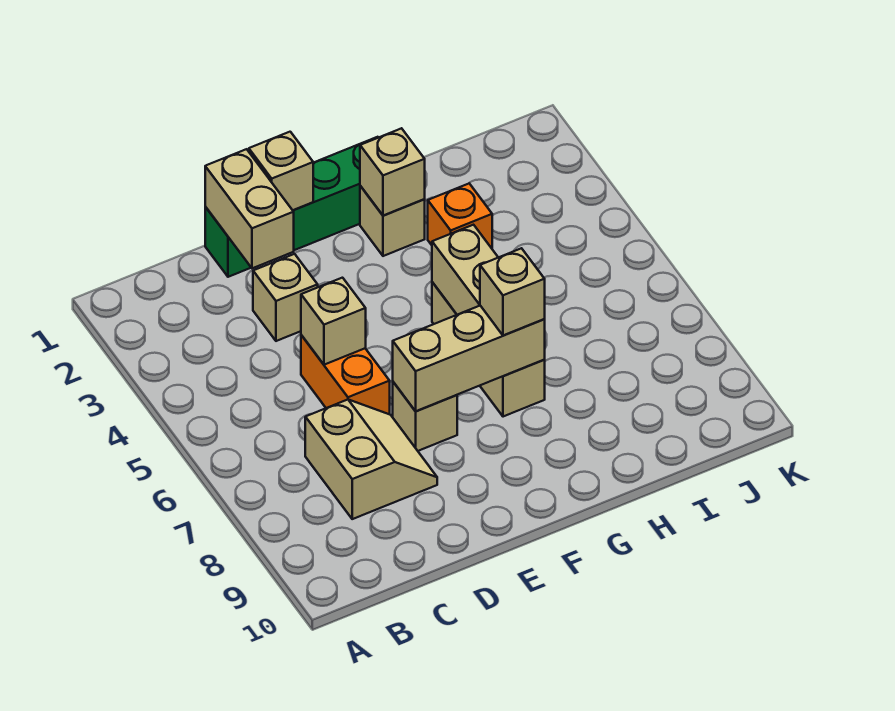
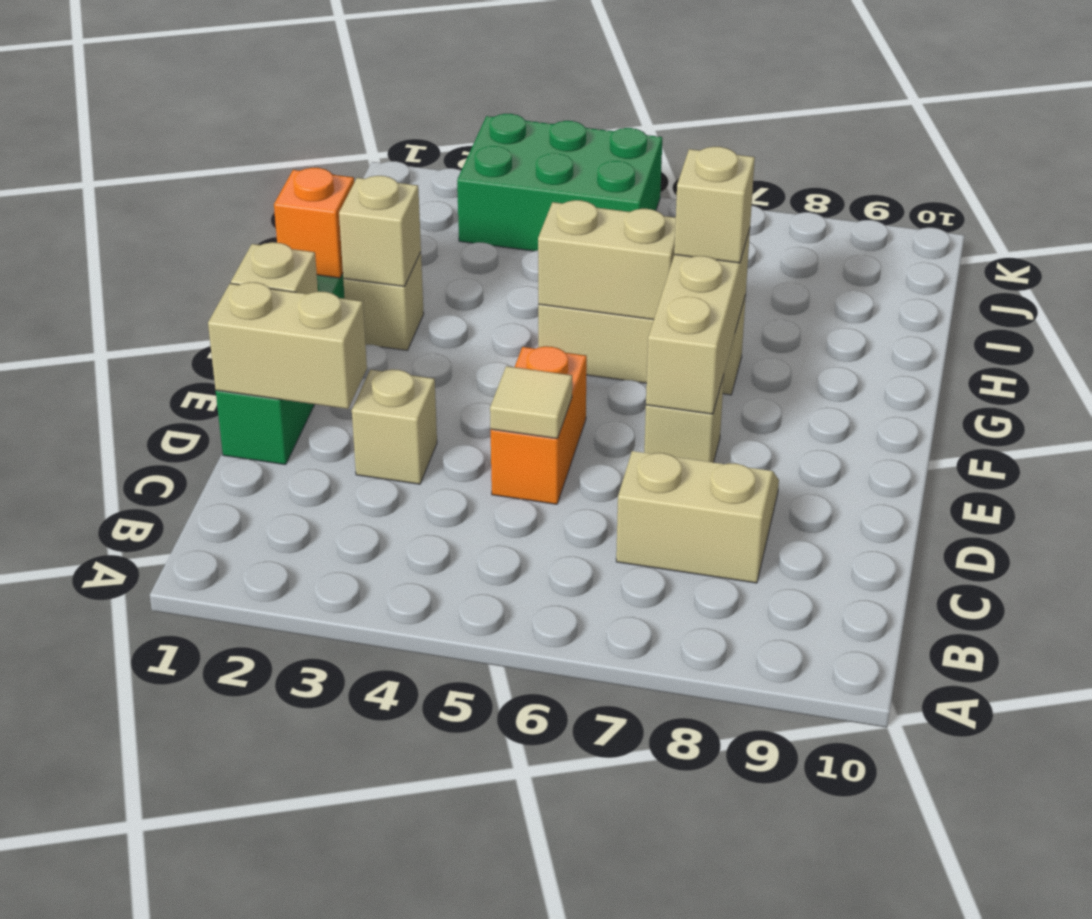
orange 1x2 brick [301,335,390,414] -> orange 1x2 brick turned to [491,346,587,504]
tan 1x1 brick [301,278,366,365] -> tan 1x1 tile [490,366,572,439]
orange 1x1 brick [428,184,492,248] -> orange 1x1 brick moved to [274,168,354,278]
none -> green 2x3 brick [457,114,662,251]

